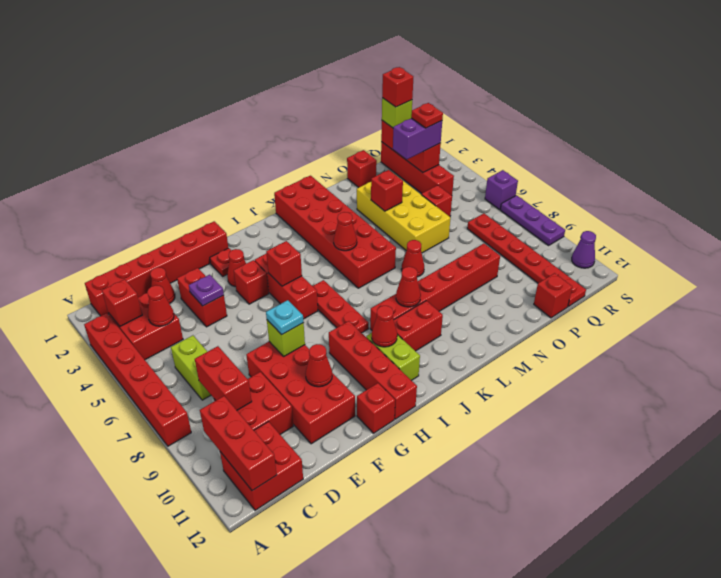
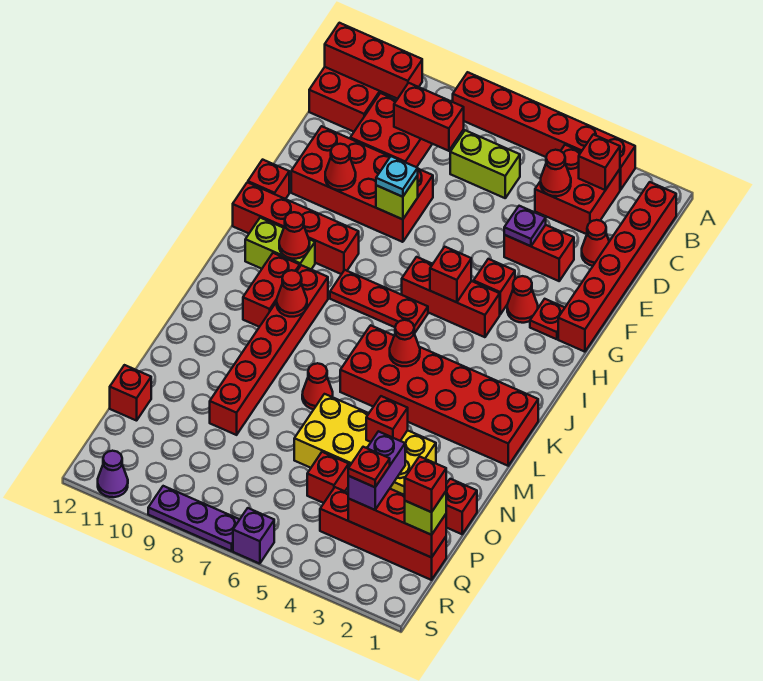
red 1x6 plate [467,213,586,307] -> none

